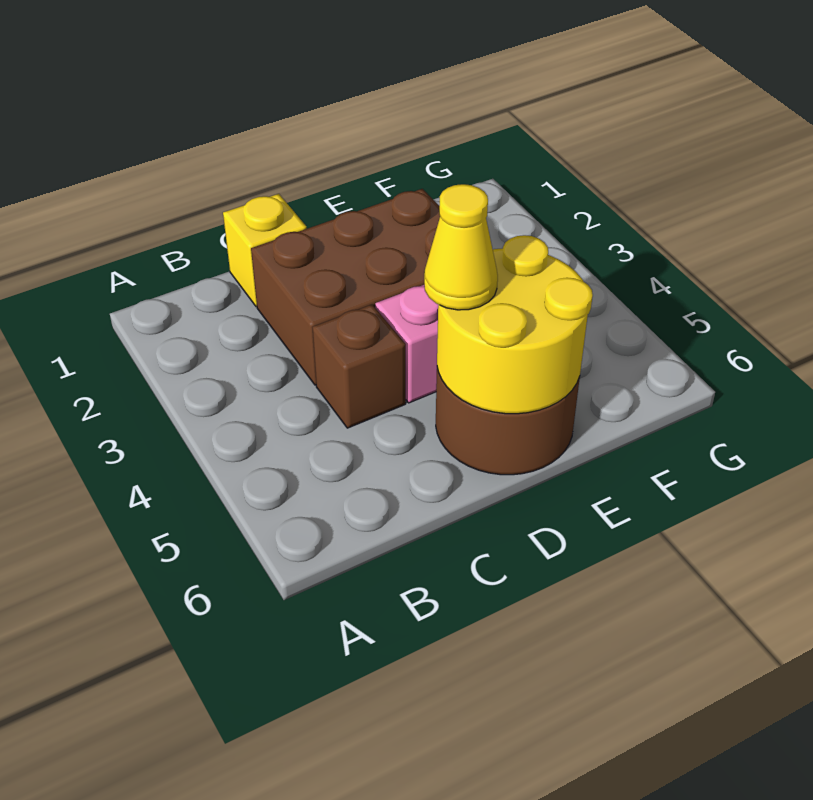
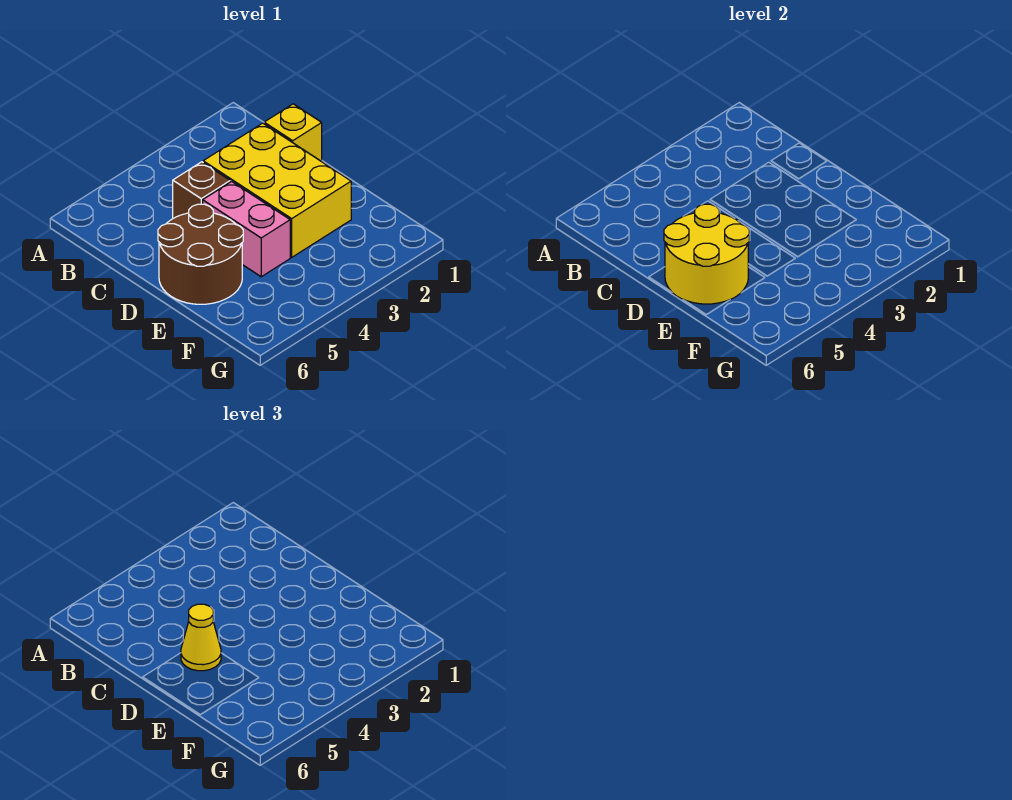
brown 2x3 brick [251,189,440,385] -> yellow 2x3 brick [203,123,351,257]

